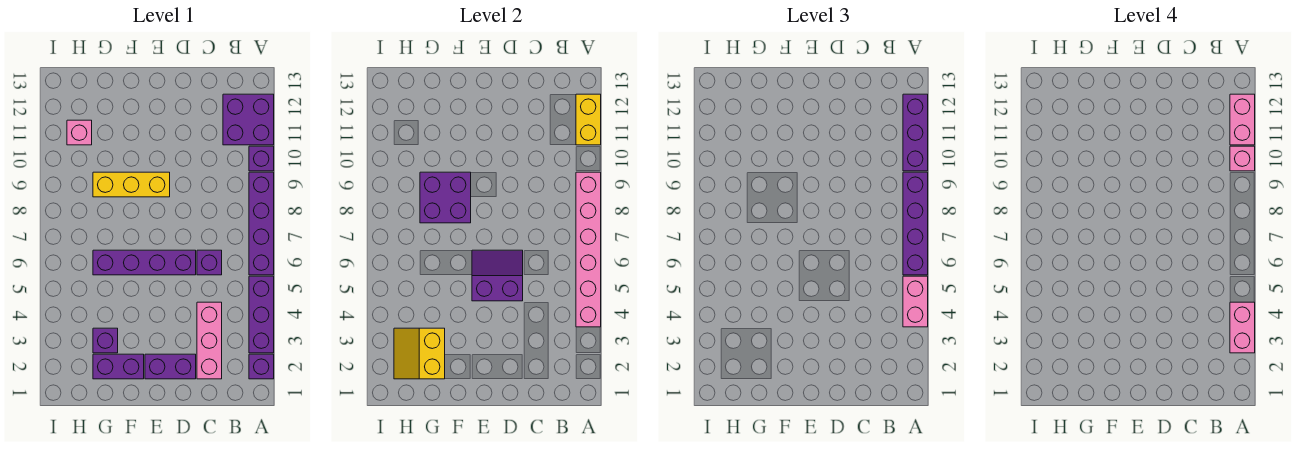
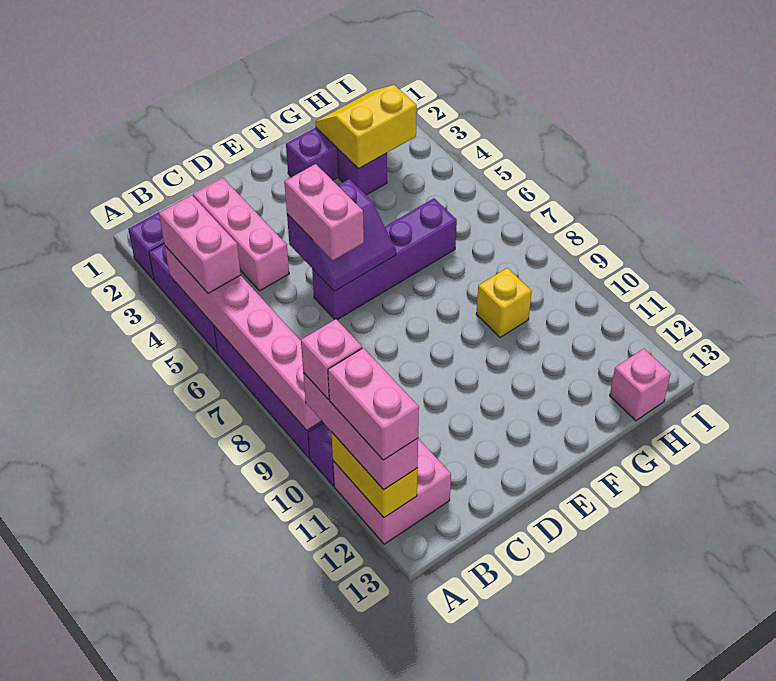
pink 1x2 brick [1230,302,1255,353] -> pink 1x2 brick moved to [284,164,364,260]
purple 1x4 brick [903,172,928,275] -> none
purple 1x3 brick [903,94,928,171] -> pink 1x3 brick [303,373,418,490]
purple 2x2 brick [223,94,274,145] -> pink 2x2 brick [333,439,451,544]
purple 1x1 brick [197,250,222,275] -> none
purple 1x2 brick [145,354,196,379] -> none
yellow 1x3 brick [93,172,170,197] -> yellow 1x1 brick [476,268,532,337]
purple 2x2 brick [420,172,471,223] -> none
yellow 2x2 slope [394,328,445,379] -> yellow 2x2 slope turned to [315,85,417,169]
pink 1x1 brick [67,120,92,145] -> pink 1x1 brick moved to [610,349,671,421]

